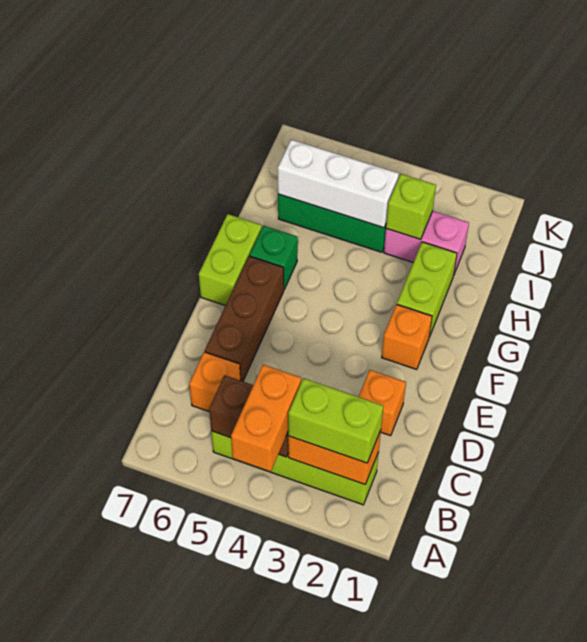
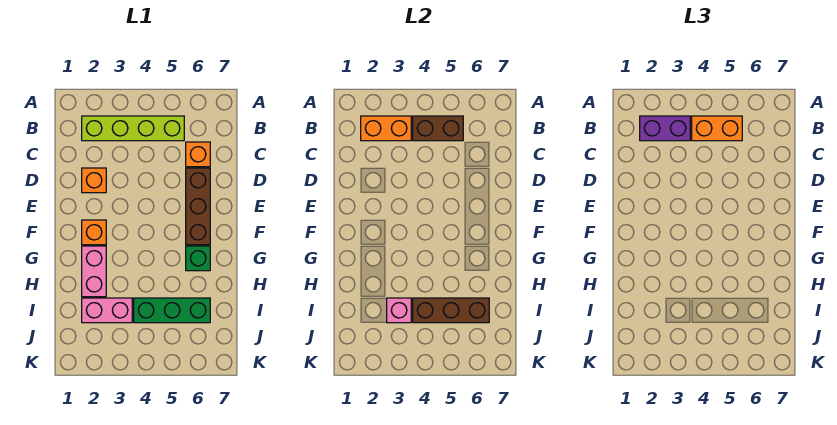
orange 1x2 brick [231,365,301,472] -> orange 1x2 brick turned to [692,116,742,141]
lime 1x2 brick [288,378,383,463] -> purple 1x2 brick [640,116,690,141]
lime 1x2 brick [199,214,262,306] -> none
lime 1x2 brick [397,242,457,337] -> pink 1x2 brick [82,246,106,297]
lime 1x1 brick [386,174,436,240] -> pink 1x1 brick [387,298,411,323]
white 1x3 brick [278,140,399,228] -> brown 1x3 brick [413,298,489,323]

